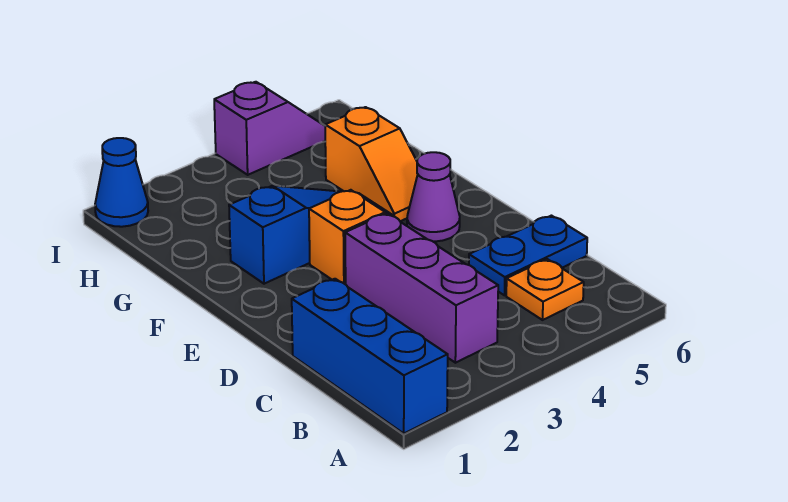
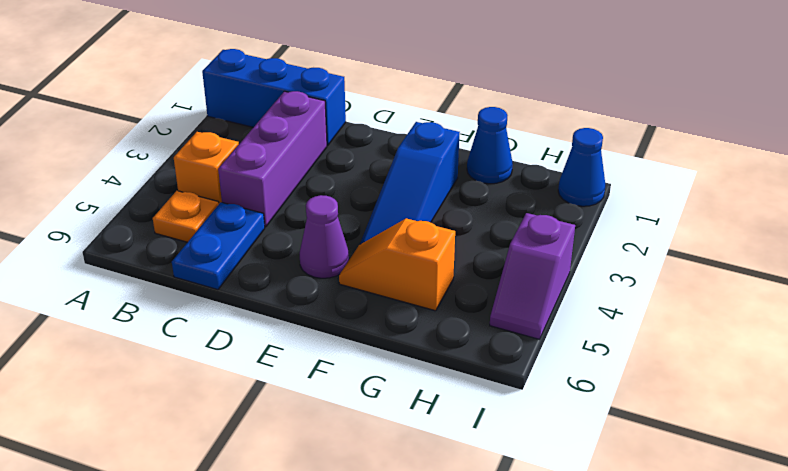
purple 1x3 brick [345,214,498,363] -> purple 1x3 brick turned to [218,91,327,227]
orange 1x1 brick [309,190,385,284] -> orange 1x1 brick moved to [174,132,239,204]
none -> blue 1x1 cone [467,107,513,184]

